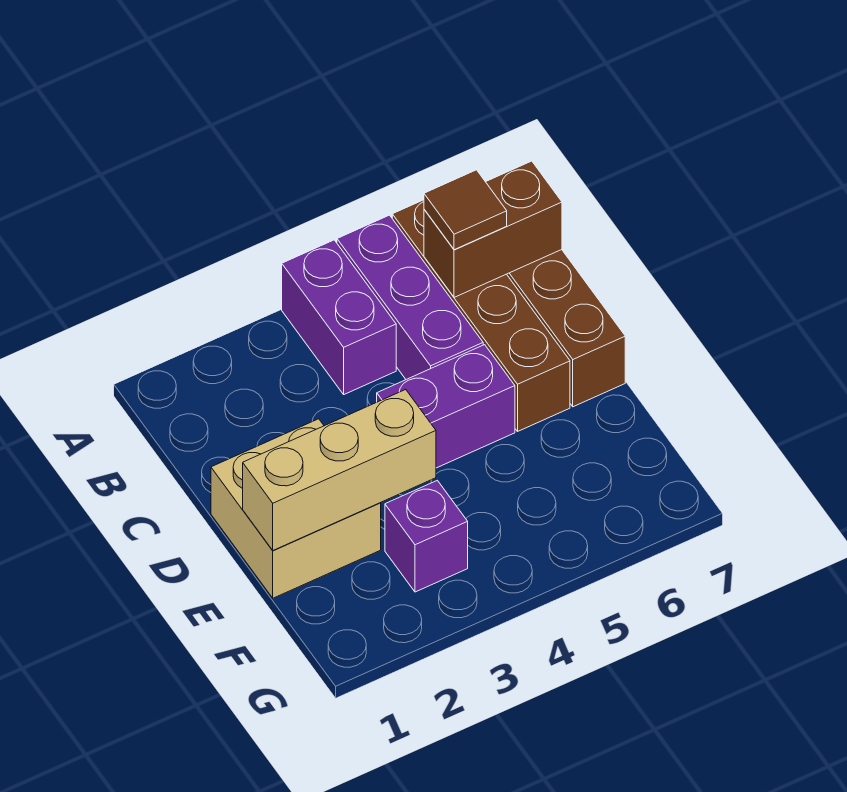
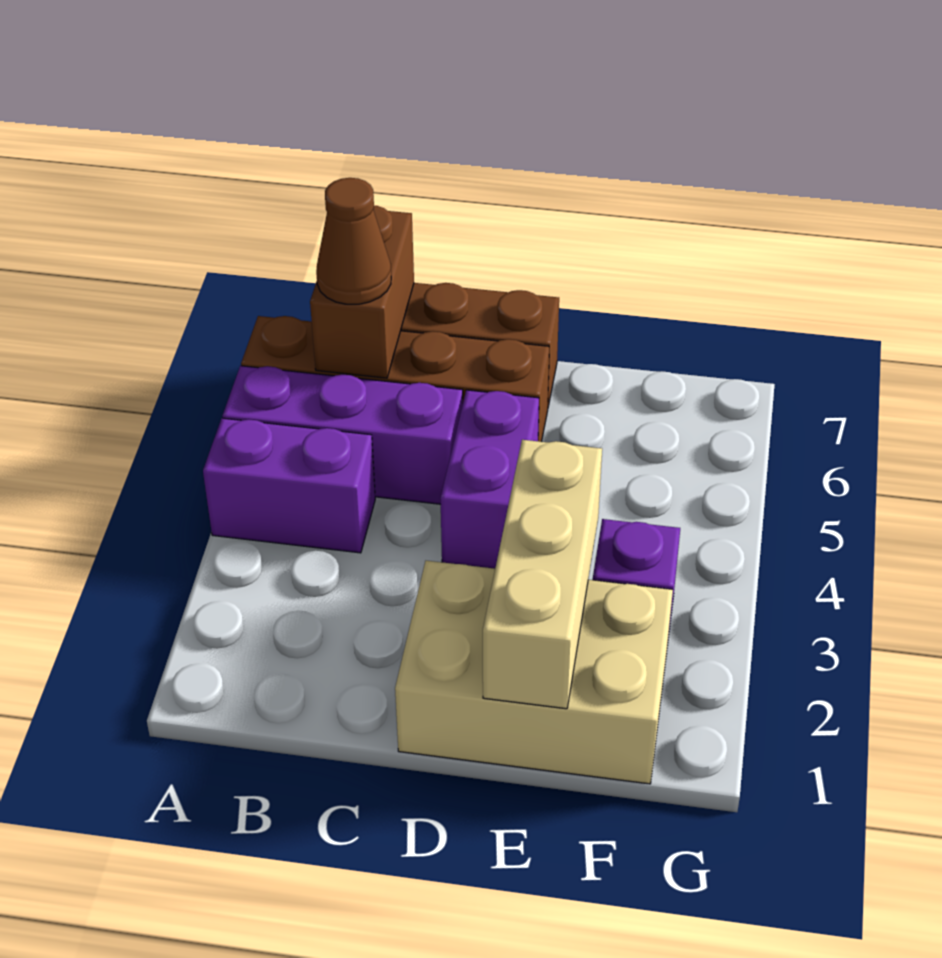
brown 1x1 tile [424,170,507,250] -> brown 1x1 cone [316,178,391,304]
tan 2x2 brick [211,419,381,598] -> tan 2x3 brick [395,561,673,784]

